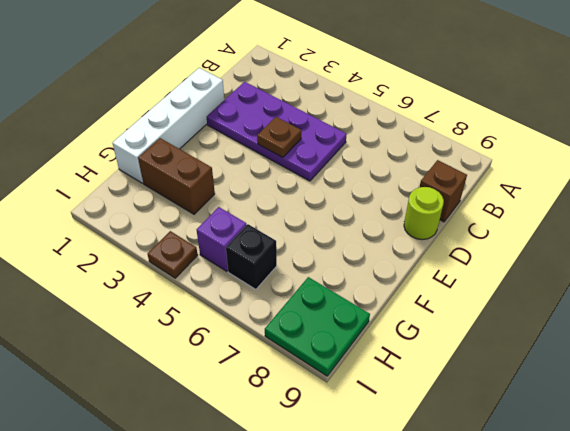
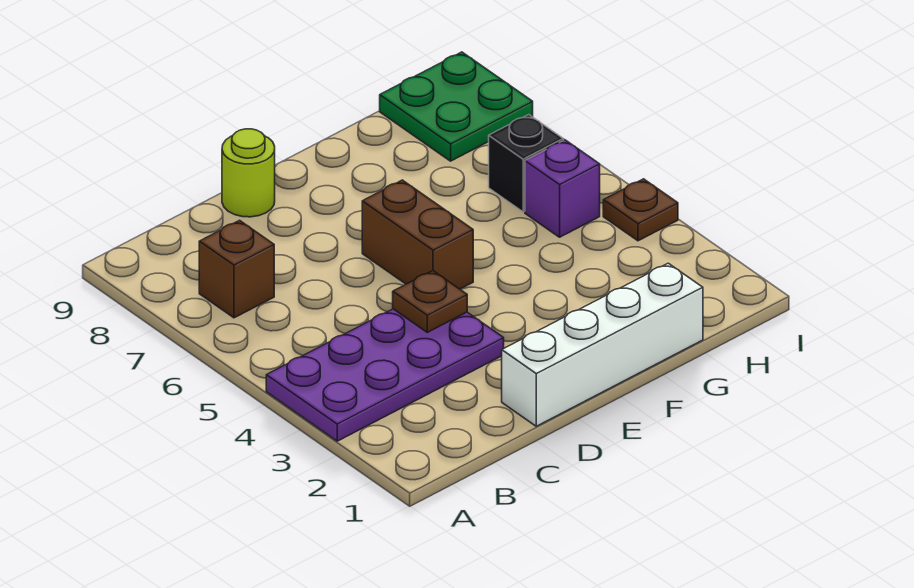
purple 2x4 plate [207,82,347,181] -> purple 2x4 plate turned to [266,309,504,441]
brown 1x1 brick [420,160,467,222] -> brown 1x1 brick moved to [199,220,274,318]
brown 1x2 brick [138,138,215,214] -> brown 1x2 brick moved to [362,180,473,289]

